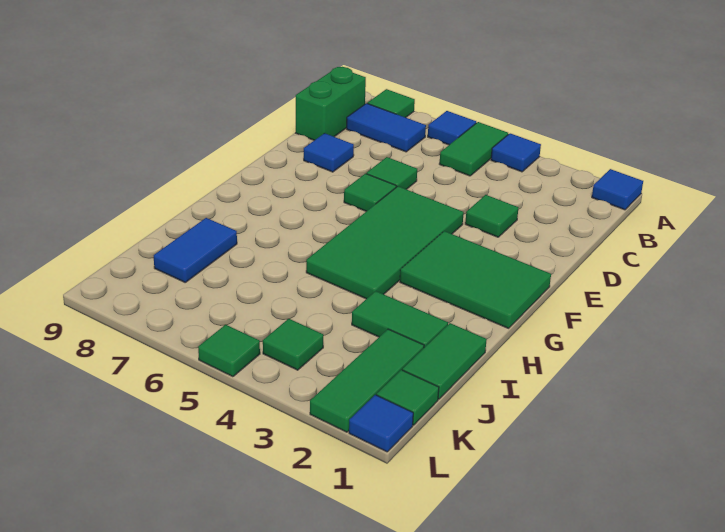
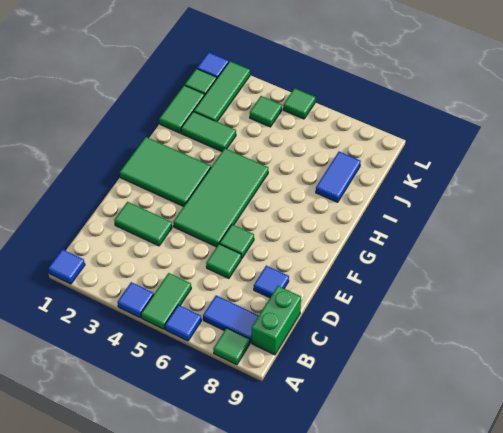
green 1x1 tile [465,195,519,237] -> green 1x2 tile [114,202,172,246]

